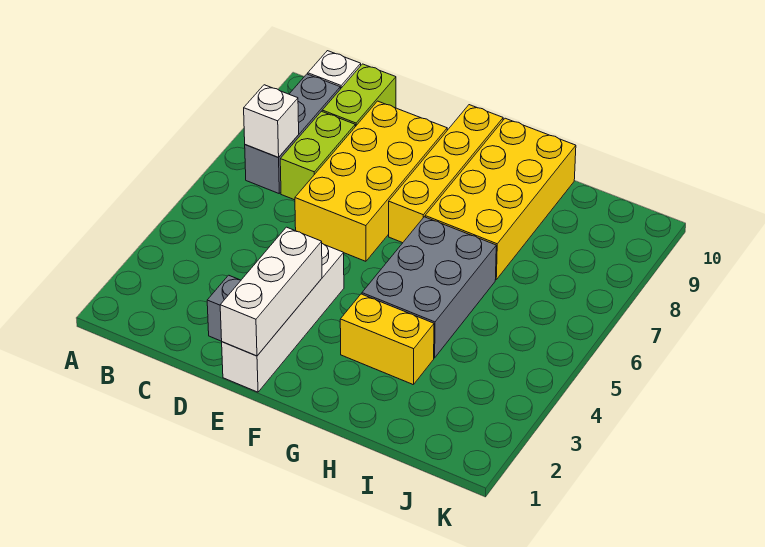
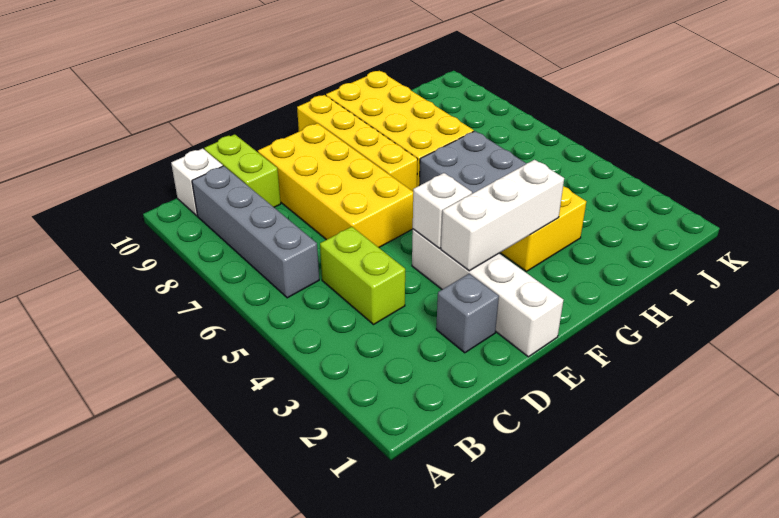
grey 1x3 brick [245,74,340,193] -> grey 1x4 brick [192,166,319,298]
white 1x1 brick [244,85,299,158] -> white 1x1 brick moved to [413,173,472,249]
lime 1x2 brick [280,111,355,200] -> lime 1x2 brick moved to [320,227,405,325]
white 1x3 brick [220,227,322,356] -> white 1x3 brick turned to [441,160,564,271]

